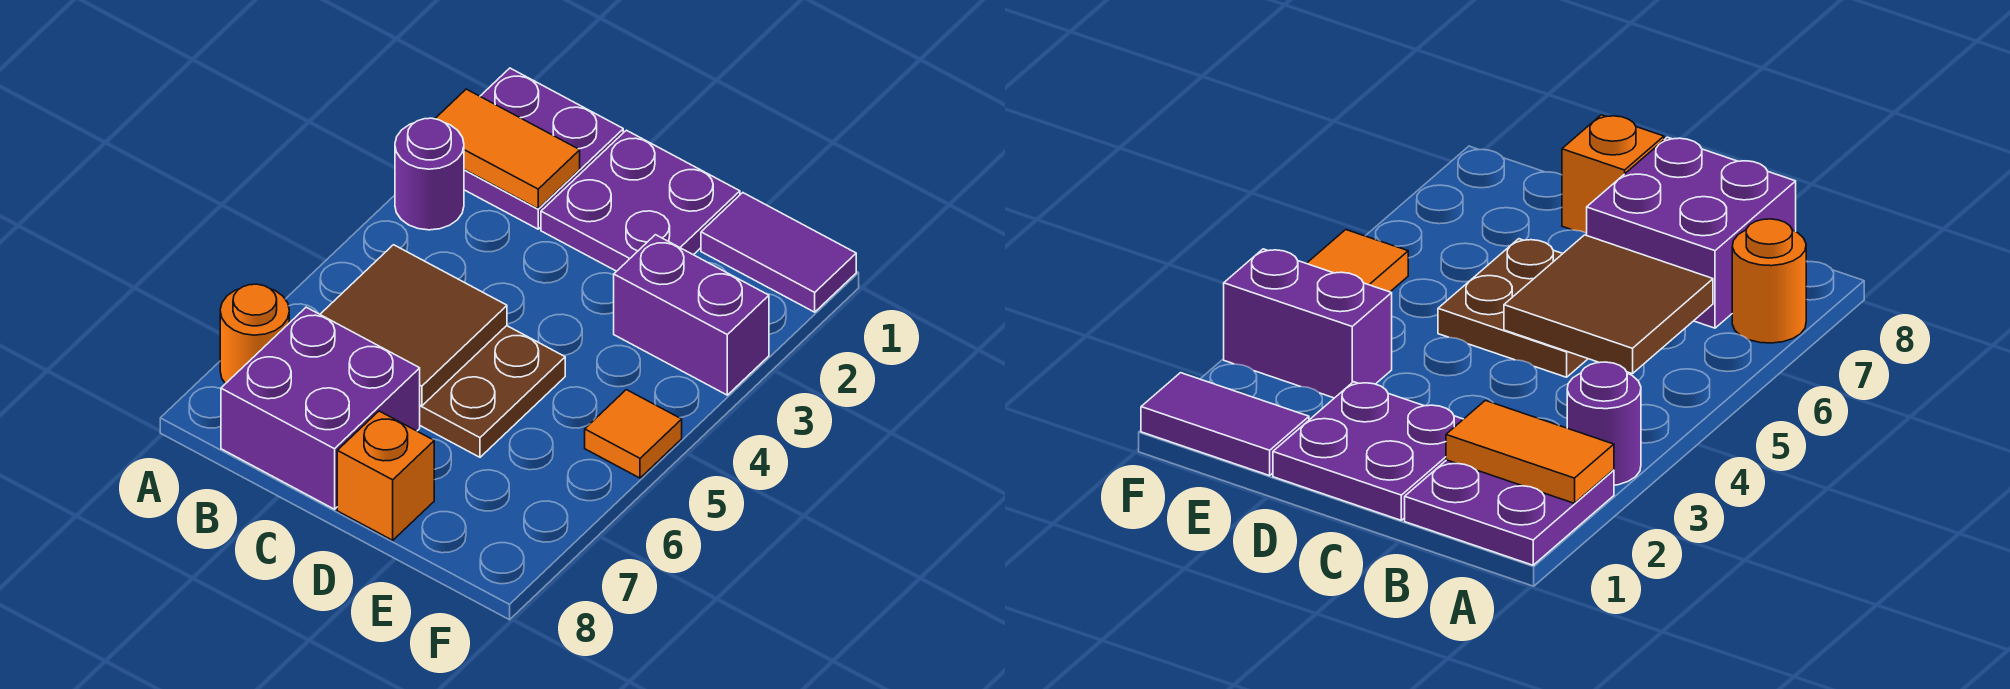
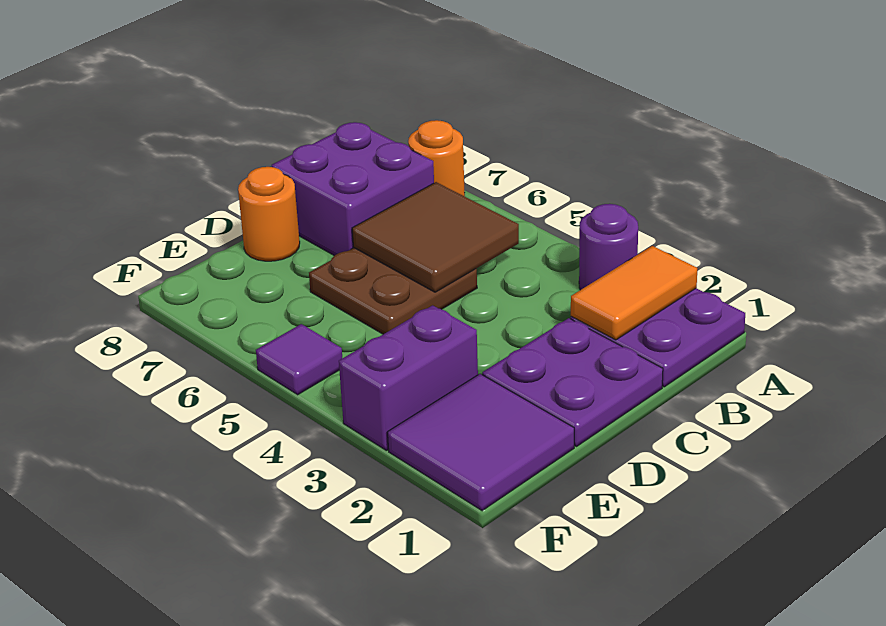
orange 1x1 brick [337,411,434,540] -> orange 1x1 round brick [238,167,300,261]
purple 1x2 tile [701,193,856,312] -> purple 2x2 tile [388,374,574,511]
orange 1x1 tile [585,390,682,478] -> purple 1x1 tile [256,324,342,395]

